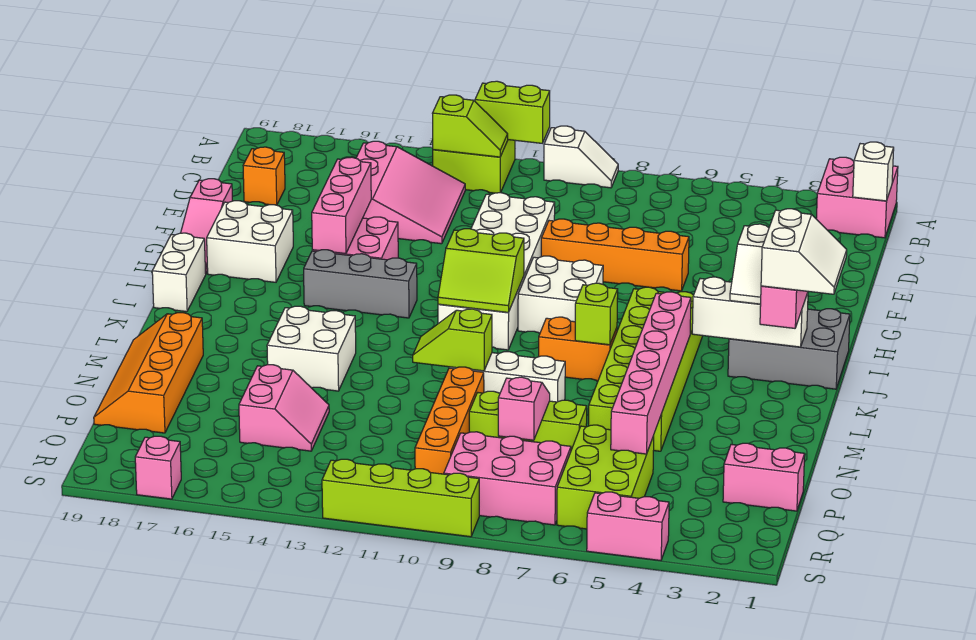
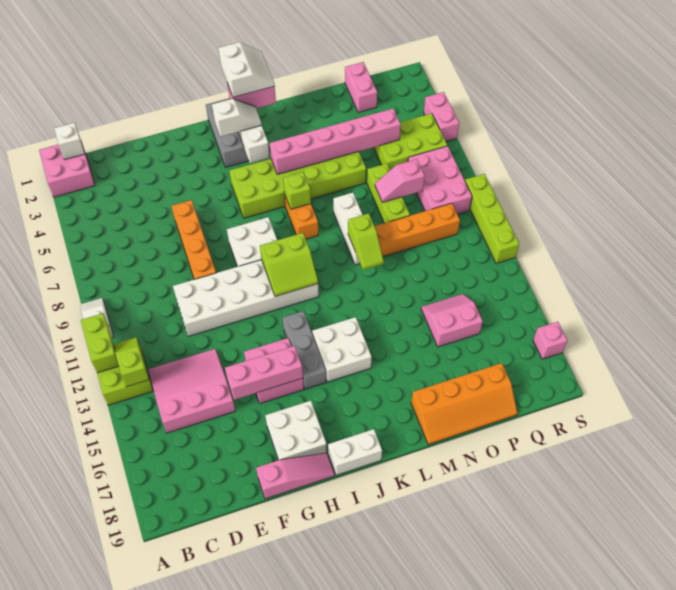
orange 1x1 brick [243,147,285,205] -> none
lime 2x2 slope [438,229,524,313] -> lime 2x2 slope turned to [260,233,318,297]
white 2x2 slope [761,209,847,294] -> white 2x2 slope turned to [218,42,275,97]
white 2x2 brick [267,306,356,391] -> white 2x2 brick moved to [312,317,372,382]

